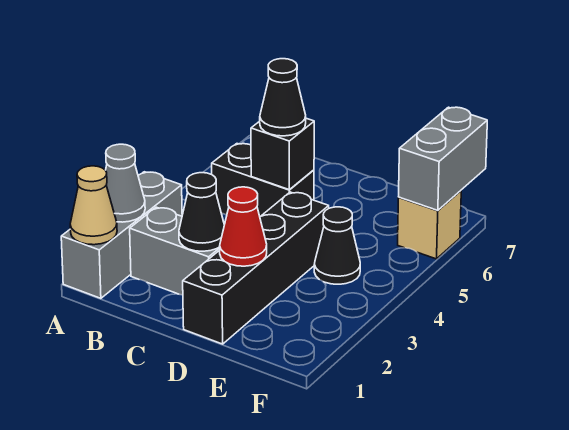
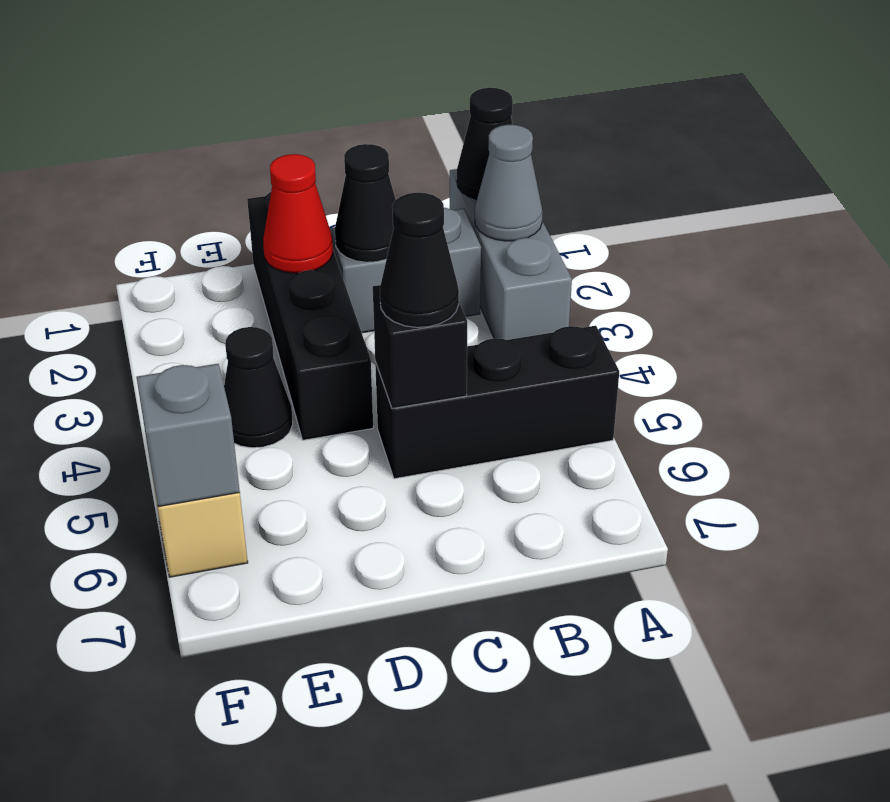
tan 1x1 cone [70,166,117,245] -> black 1x1 cone [457,88,513,200]
black 1x2 brick [212,144,314,217] -> black 1x3 brick [375,326,619,479]
grey 1x2 brick [399,107,487,210] -> grey 1x1 brick [136,364,240,507]

